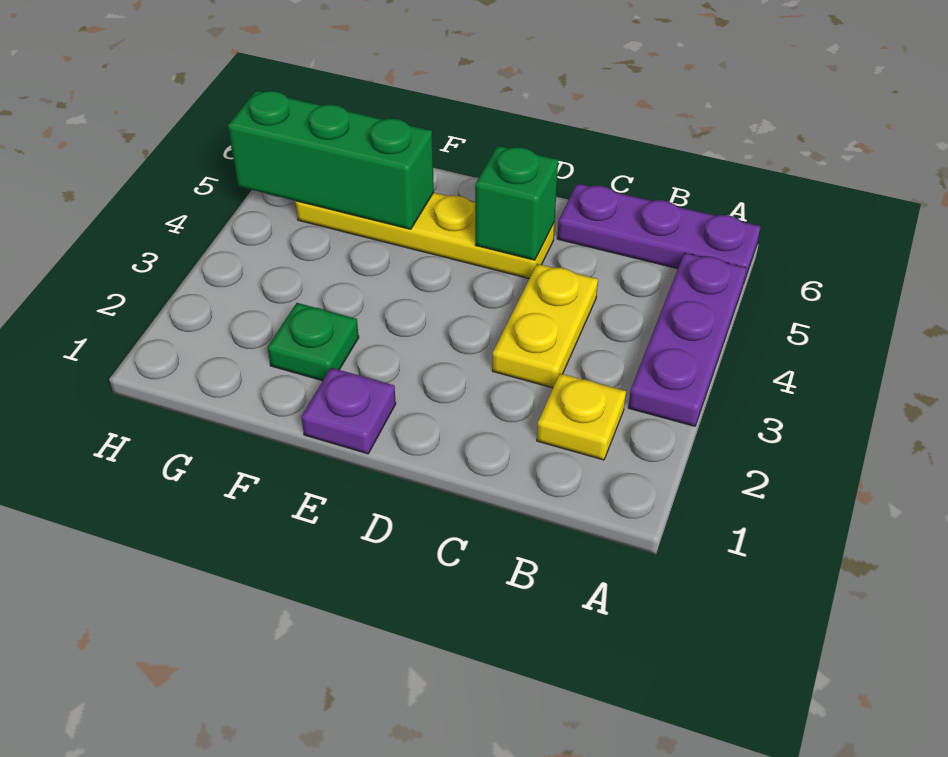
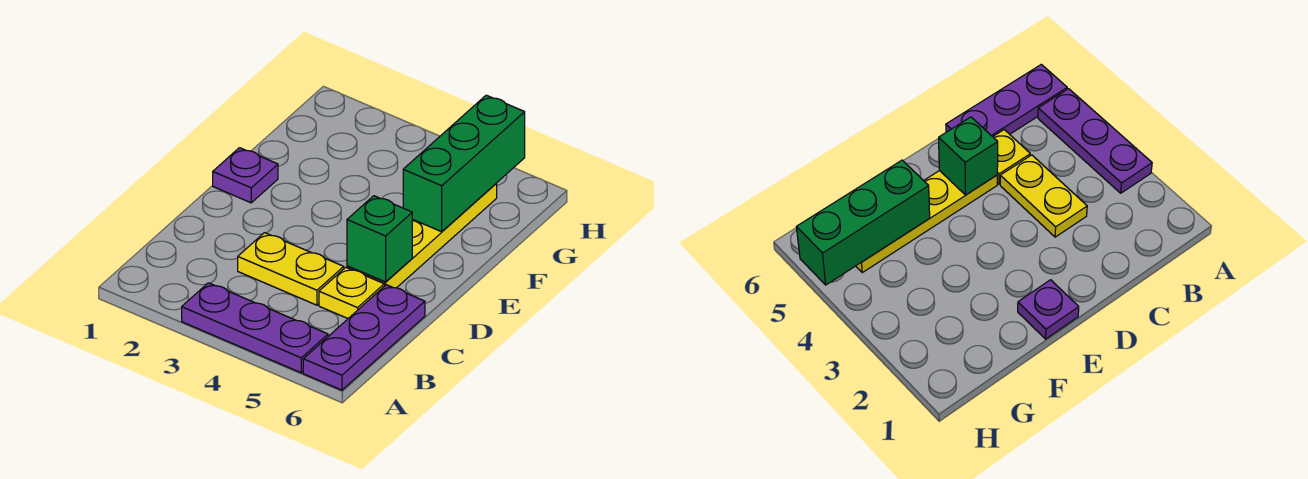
yellow 1x1 plate [537,373,626,460] -> yellow 1x1 plate moved to [319,267,384,318]
green 1x1 plate [267,303,359,381] -> none

